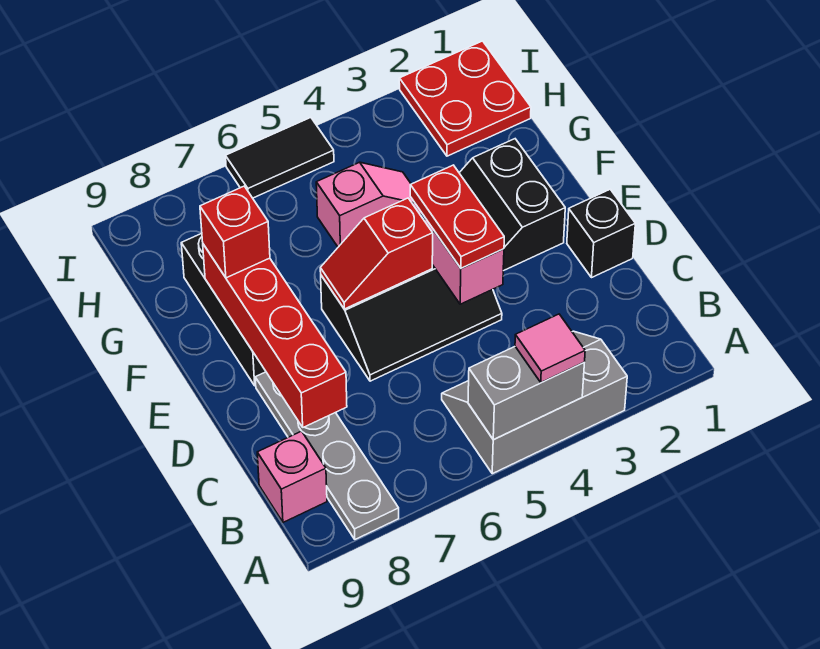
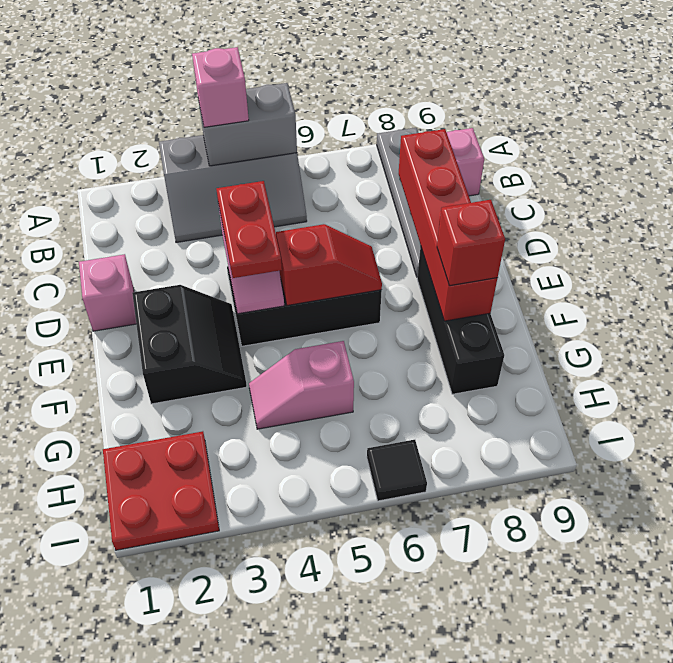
pink 1x1 tile [515,314,585,383] -> pink 1x1 brick [192,47,249,127]
black 1x1 brick [567,189,635,278] -> pink 1x1 brick [79,254,136,331]
black 1x2 tile [226,118,334,198] -> black 1x1 tile [367,440,427,501]

